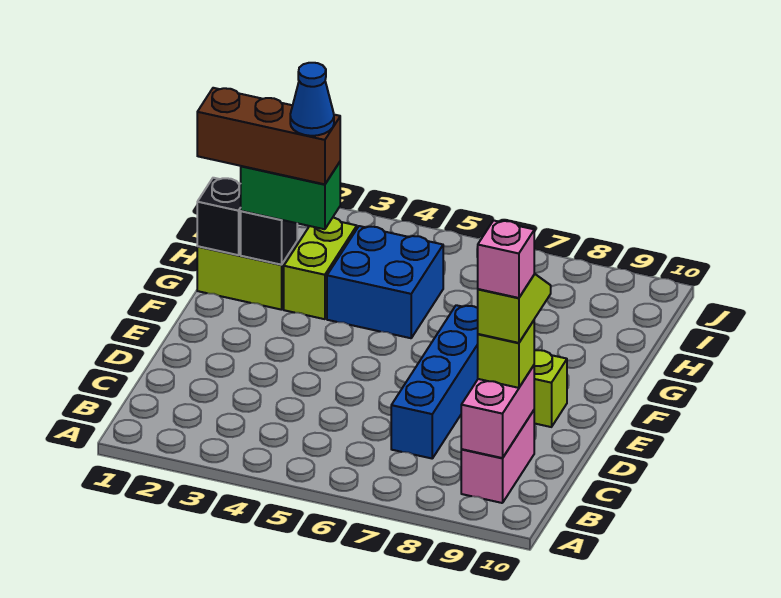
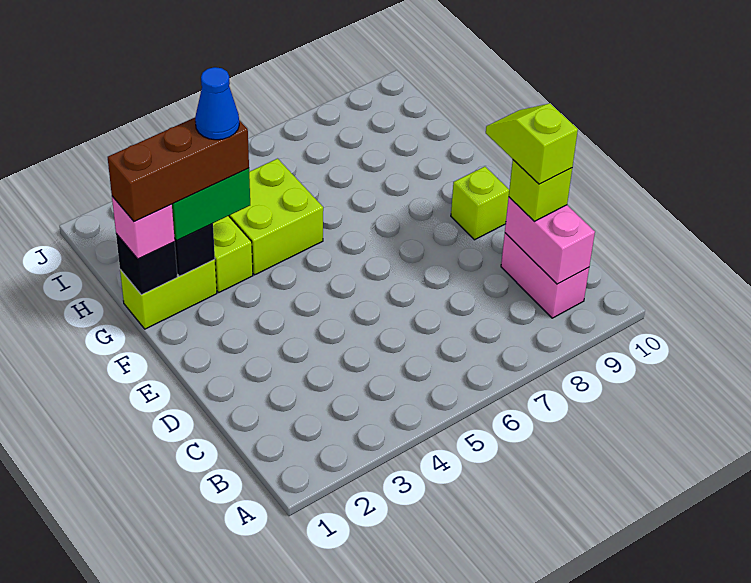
blue 1x4 brick [391,305,478,458] -> none
pink 1x1 brick [478,220,534,298] -> pink 1x1 brick moved to [112,196,175,259]
blue 2x2 brick [327,226,443,338] -> lime 2x2 brick [229,159,323,275]

